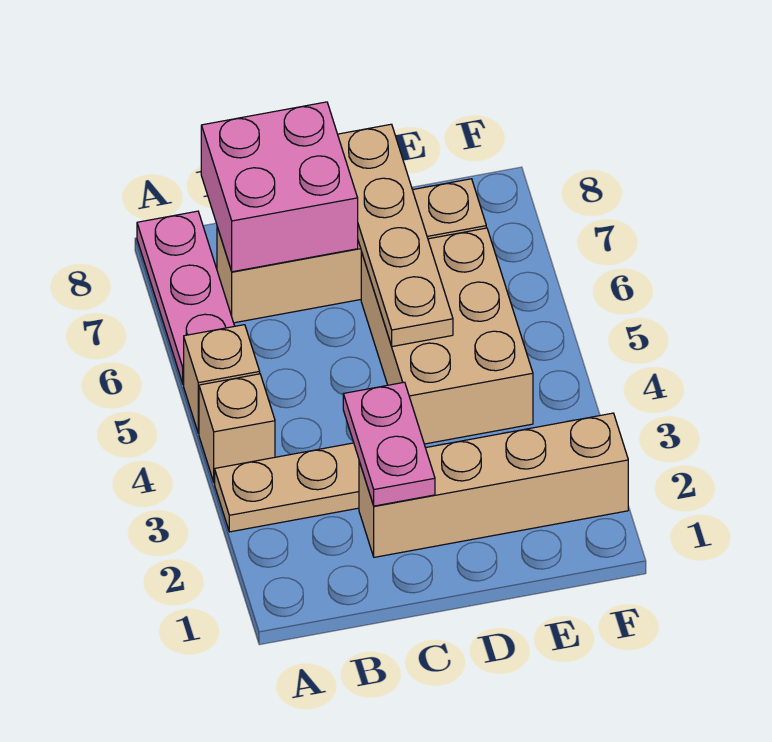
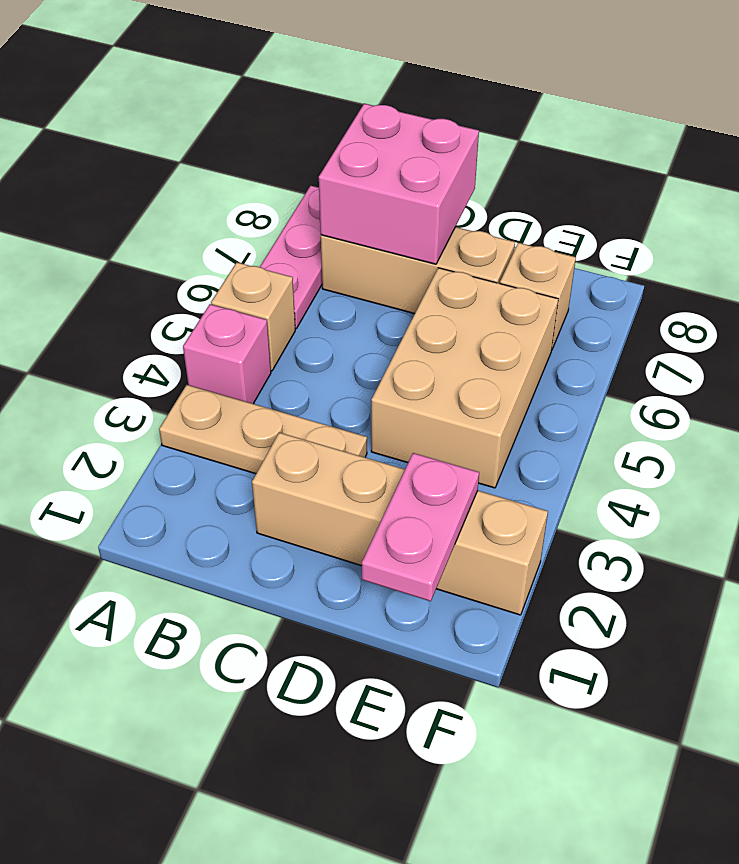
tan 1x1 brick [199,374,275,483] -> pink 1x1 brick [183,304,271,404]
pink 1x2 plate [343,382,435,506] -> pink 1x2 plate moved to [362,453,479,601]
tan 1x4 plate [338,124,453,347] -> none

